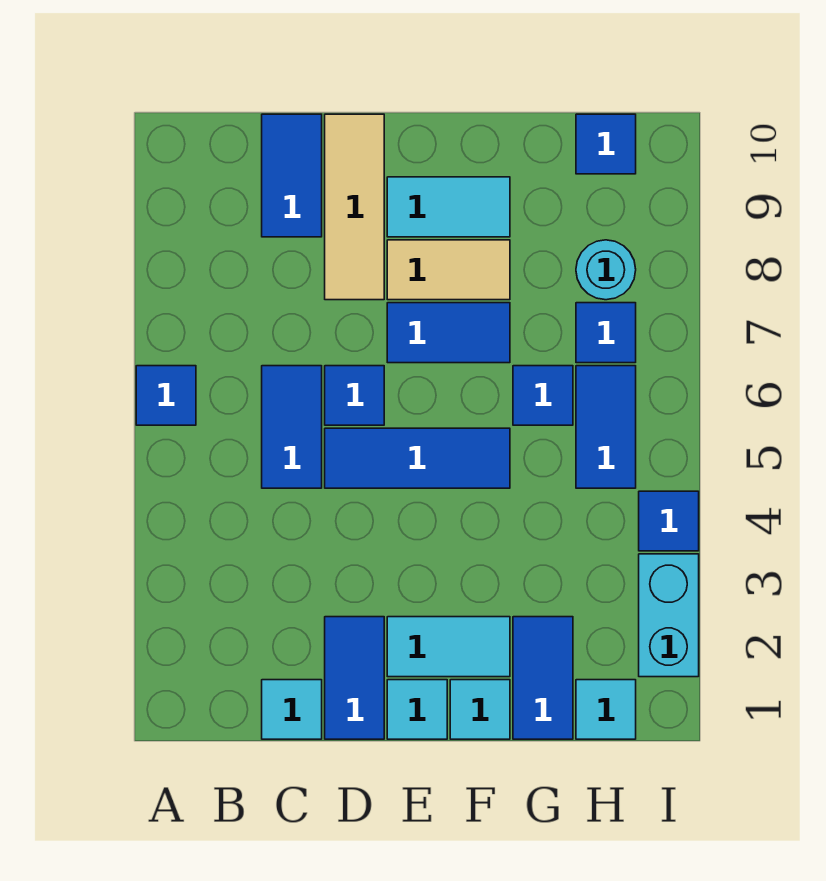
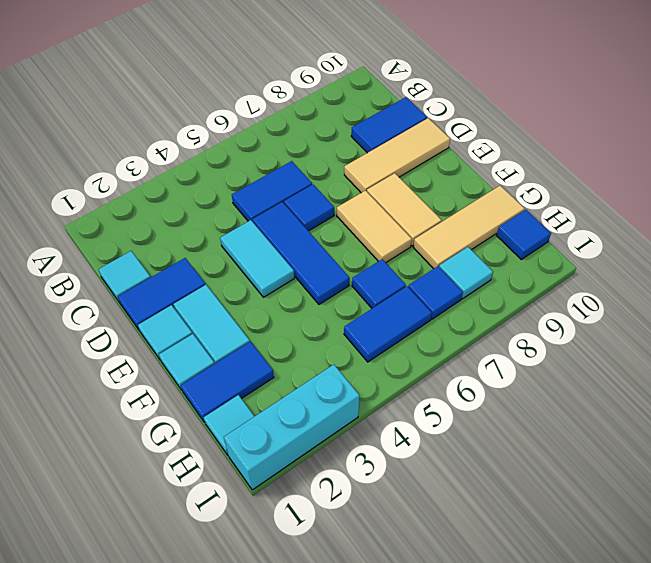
blue 1x1 tile [136,366,196,425] -> none
blue 1x2 tile [387,303,510,363] -> tan 1x2 tile [337,190,412,263]
cyan 1x2 tile [387,177,510,237] -> cyan 1x2 tile moved to [220,220,294,297]
none -> tan 1x3 tile [413,186,524,269]
cyan 1x1 round brick [576,240,636,300] -> cyan 1x1 tile [439,247,493,299]
cyan 1x2 brick [639,554,699,677] -> cyan 1x3 brick [224,365,360,490]
blue 1x1 tile [639,491,699,551] -> none

